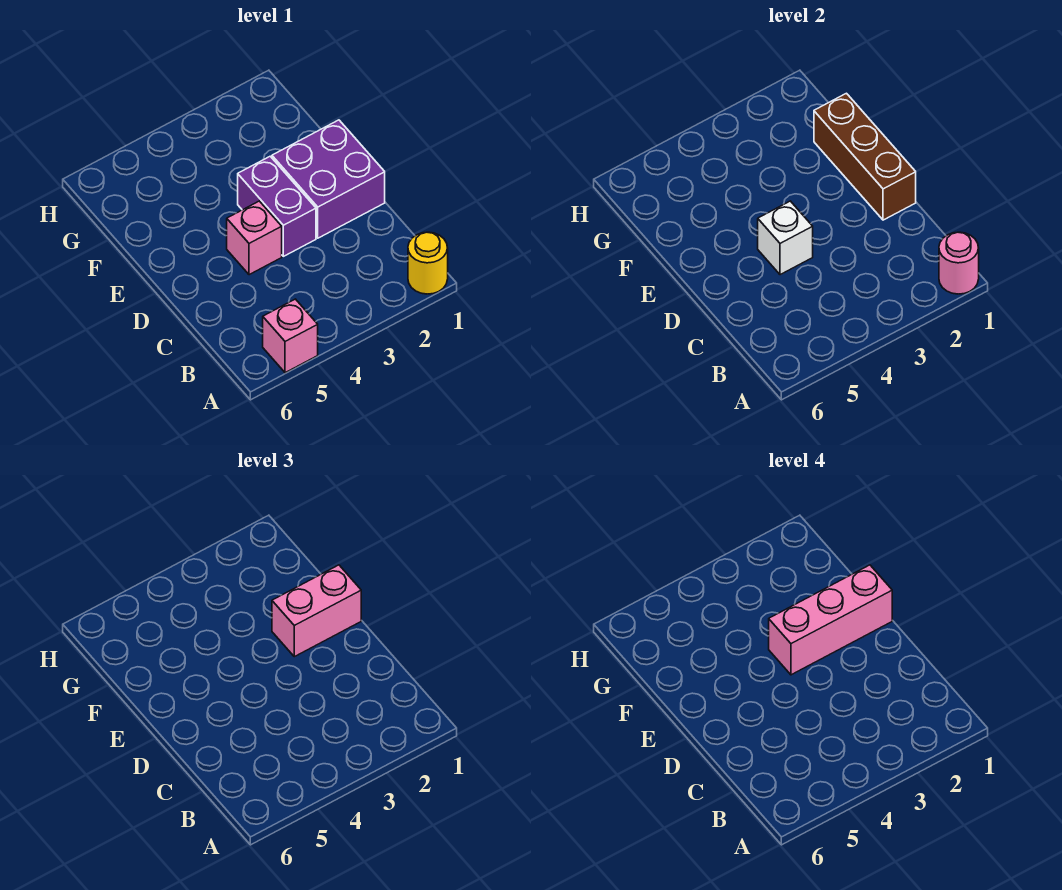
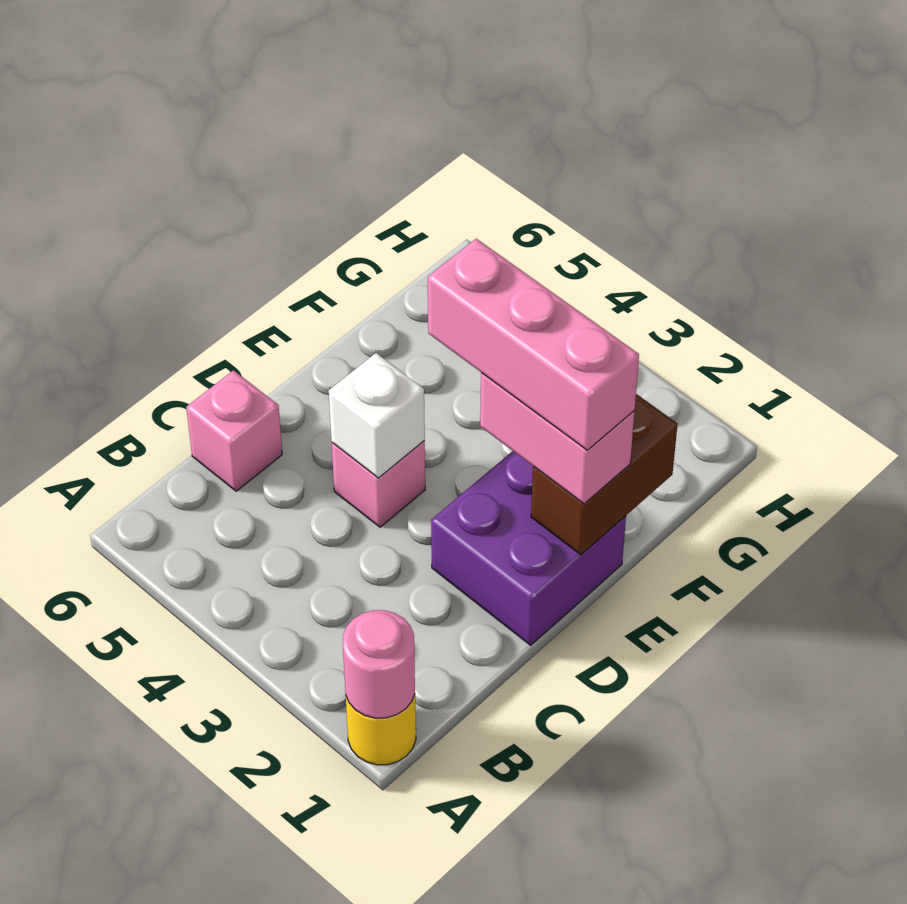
pink 1x1 brick [263,299,318,373] -> pink 1x1 brick moved to [186,370,282,491]
brown 1x3 brick [814,93,916,220] -> brown 1x2 brick [531,394,678,555]
purple 1x2 brick [238,156,316,256] -> none

